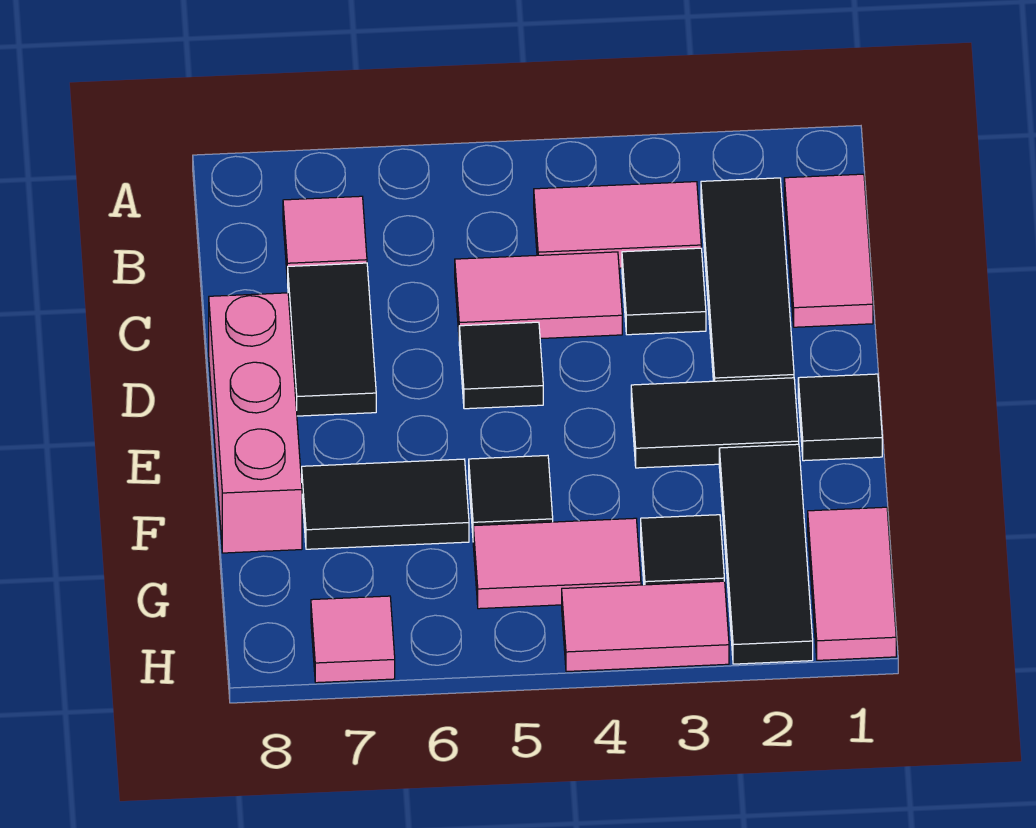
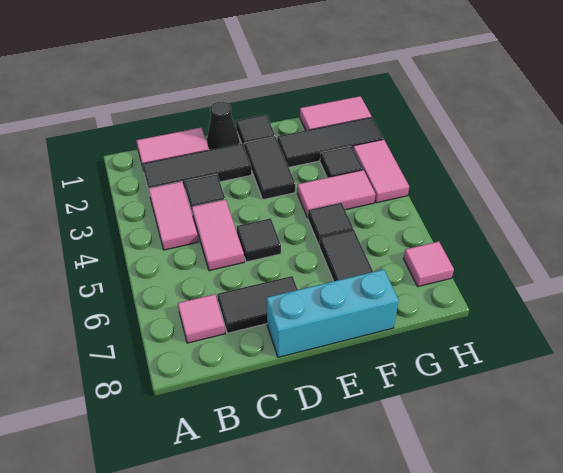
none -> black 1x1 cone [207,102,239,150]
pink 1x3 brick [209,293,302,553] -> cyan 1x3 brick [266,270,399,357]
pink 1x2 tile [473,518,641,609] -> pink 1x2 tile turned to [297,170,375,218]

